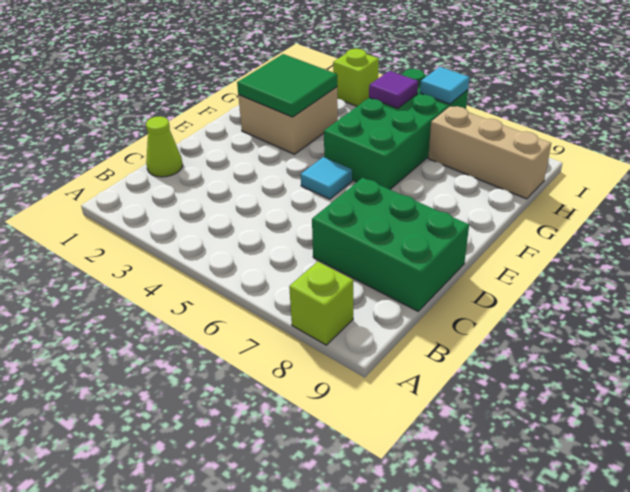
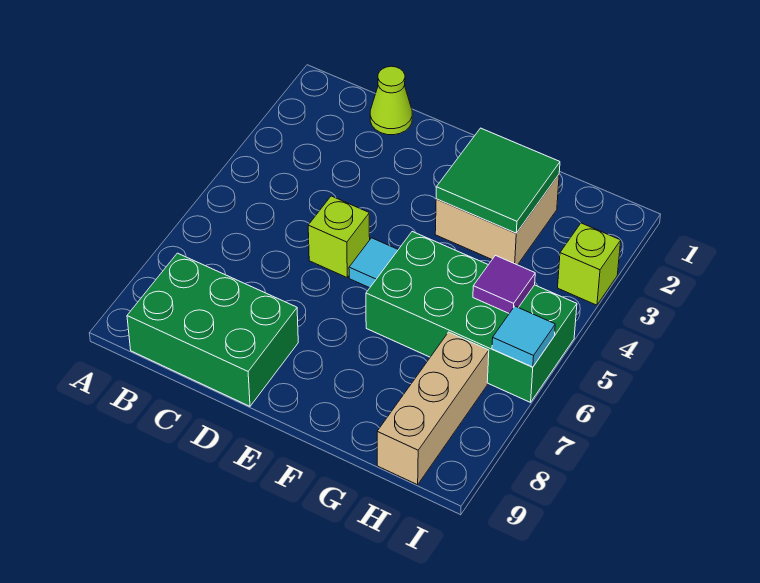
lime 1x1 brick [289,262,353,345] -> lime 1x1 brick moved to [308,196,370,277]
green 2x3 brick [312,178,469,311] -> green 2x3 brick turned to [127,253,298,406]

